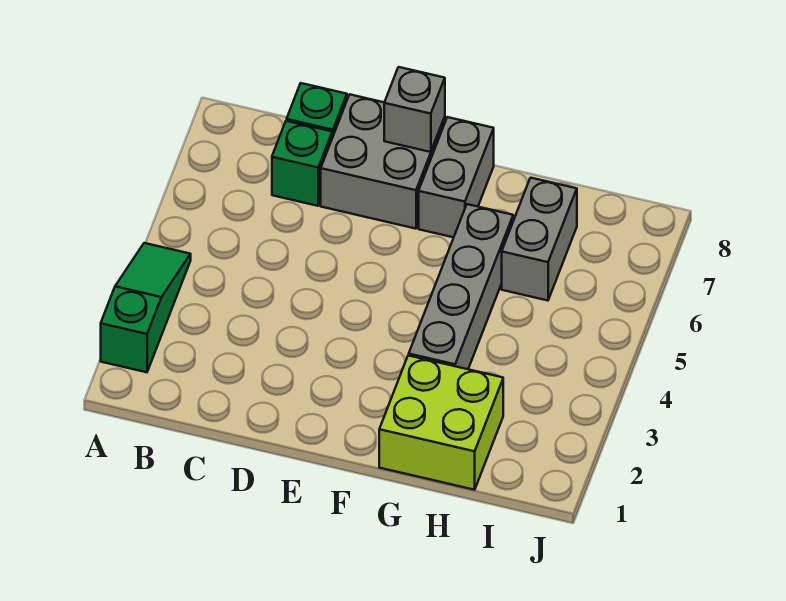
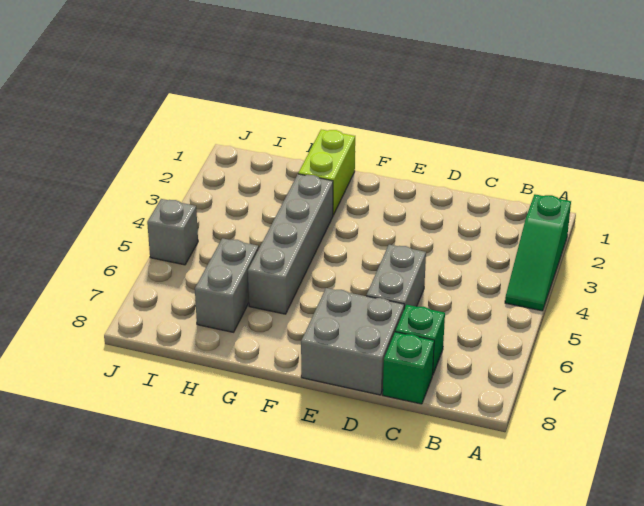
grey 1x1 brick [384,67,445,152] -> grey 1x1 brick moved to [147,199,198,265]
grey 1x2 brick [419,117,494,237] -> grey 1x2 brick moved to [366,245,426,309]
lime 2x2 brick [379,355,503,490] -> lime 1x2 brick [298,130,355,215]

